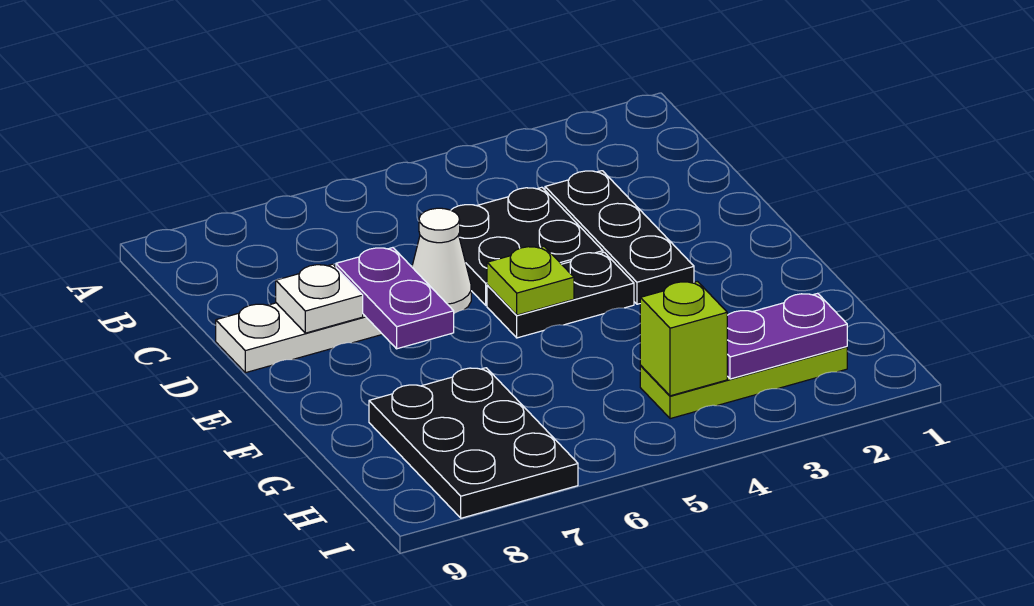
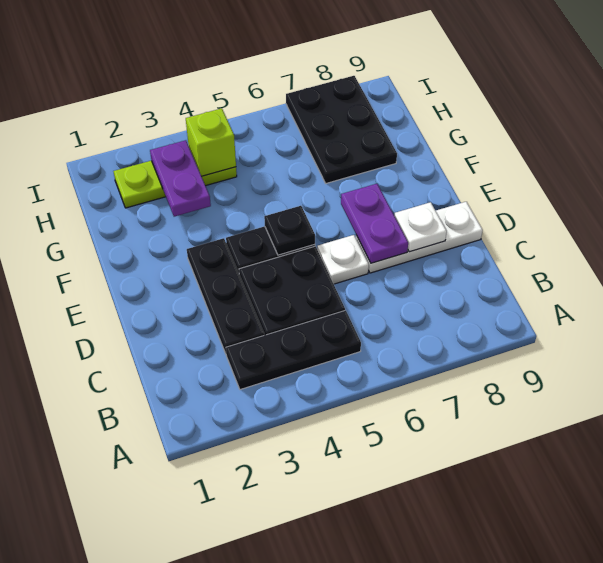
none -> black 1x3 plate [226,310,361,390]
white 1x1 cone [412,208,471,313] -> white 1x1 plate [317,235,369,284]
lime 1x1 plate [487,247,574,315] -> black 1x1 plate [264,206,315,255]
purple 1x2 plate [727,293,847,379] -> purple 1x2 plate turned to [150,140,211,217]

